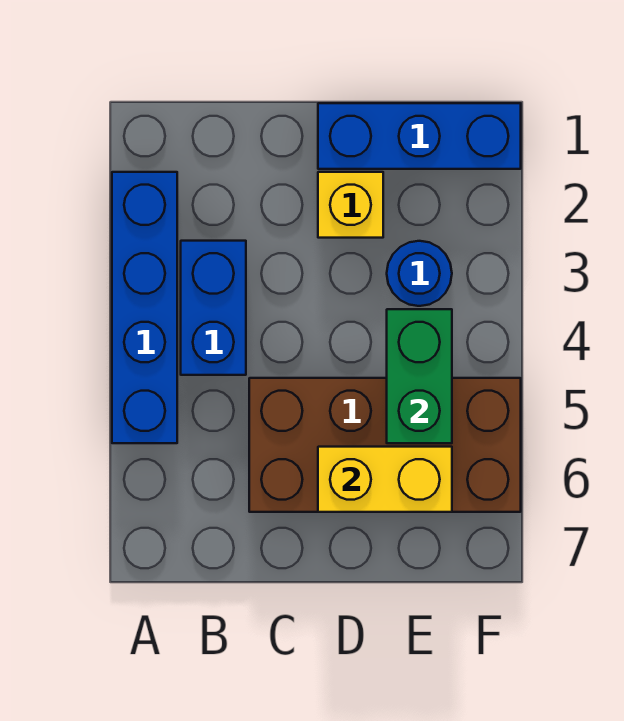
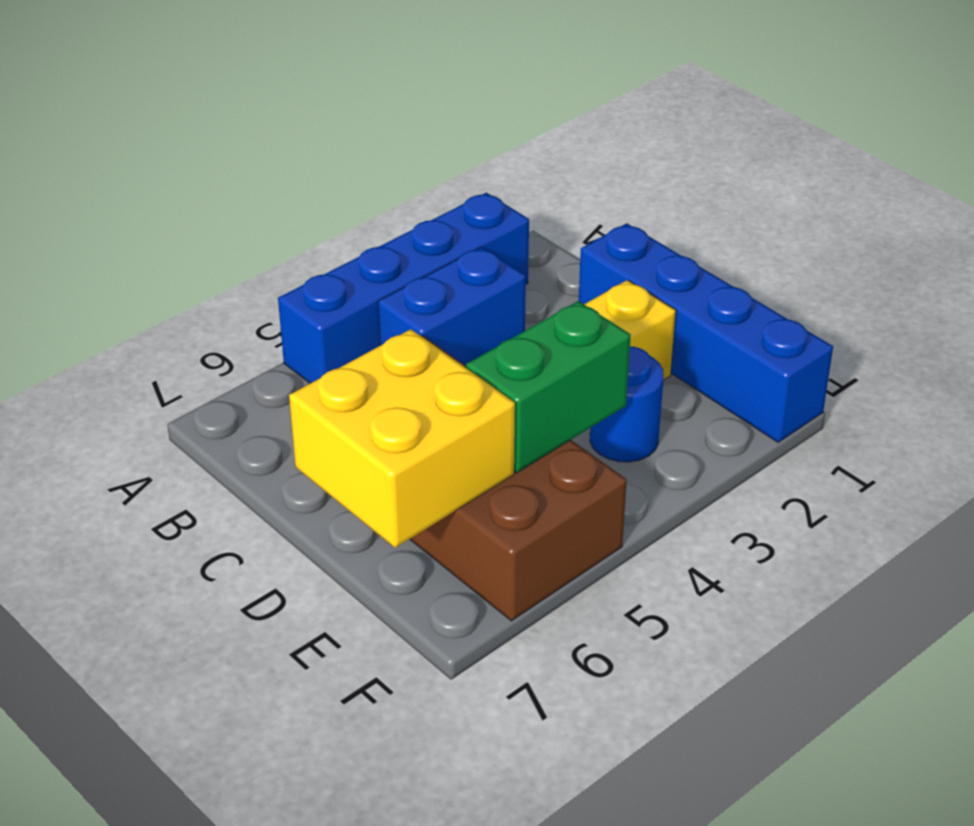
blue 1x3 brick [318,103,521,169] -> blue 1x4 brick [579,223,833,442]
yellow 1x2 brick [318,447,452,512] -> yellow 2x2 brick [289,329,515,548]

